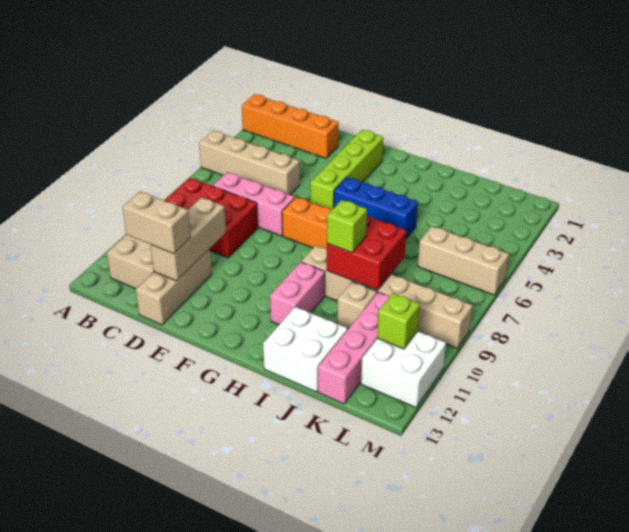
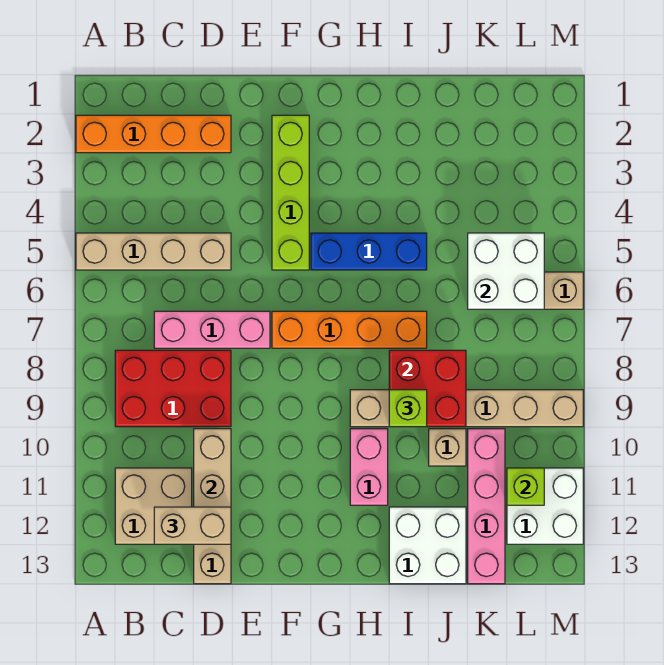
none -> white 2x2 brick [468,233,544,309]

